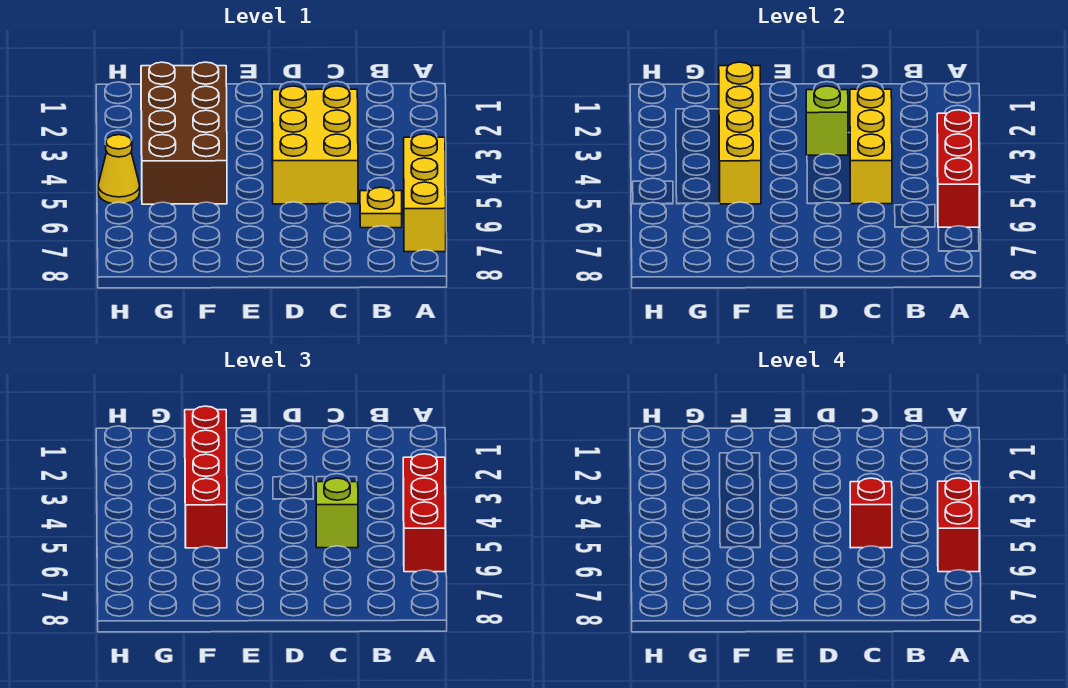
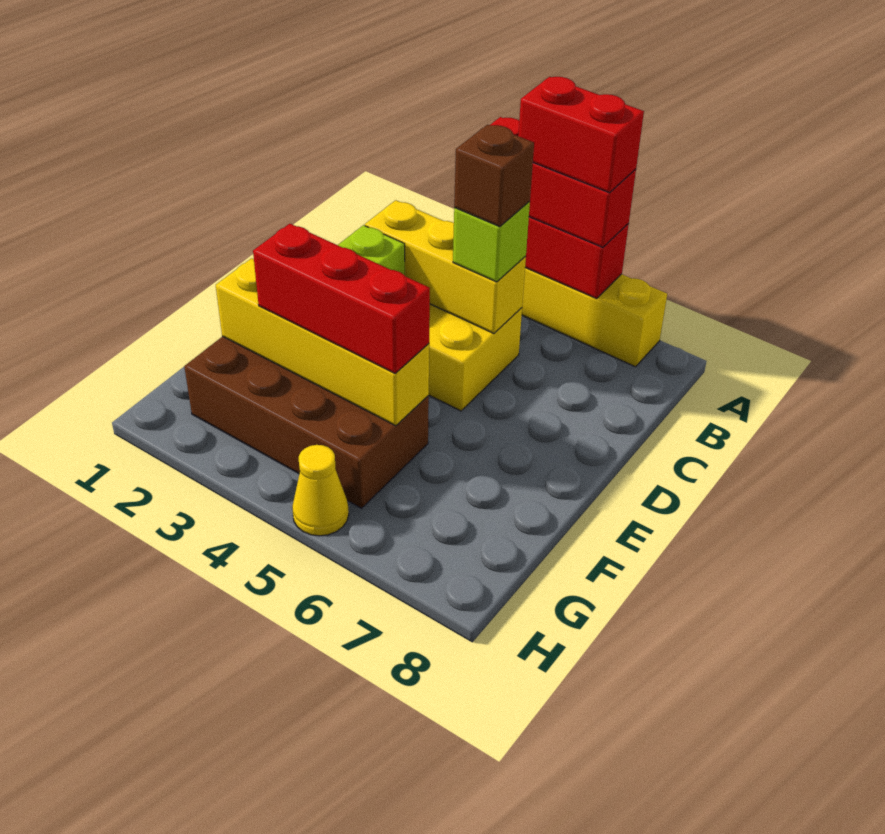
yellow 1x1 plate [360,187,402,228] -> none
red 1x1 brick [850,478,892,548] -> brown 1x1 brick [454,125,534,227]
red 1x4 brick [185,406,227,548] -> red 1x3 brick [253,224,430,374]

